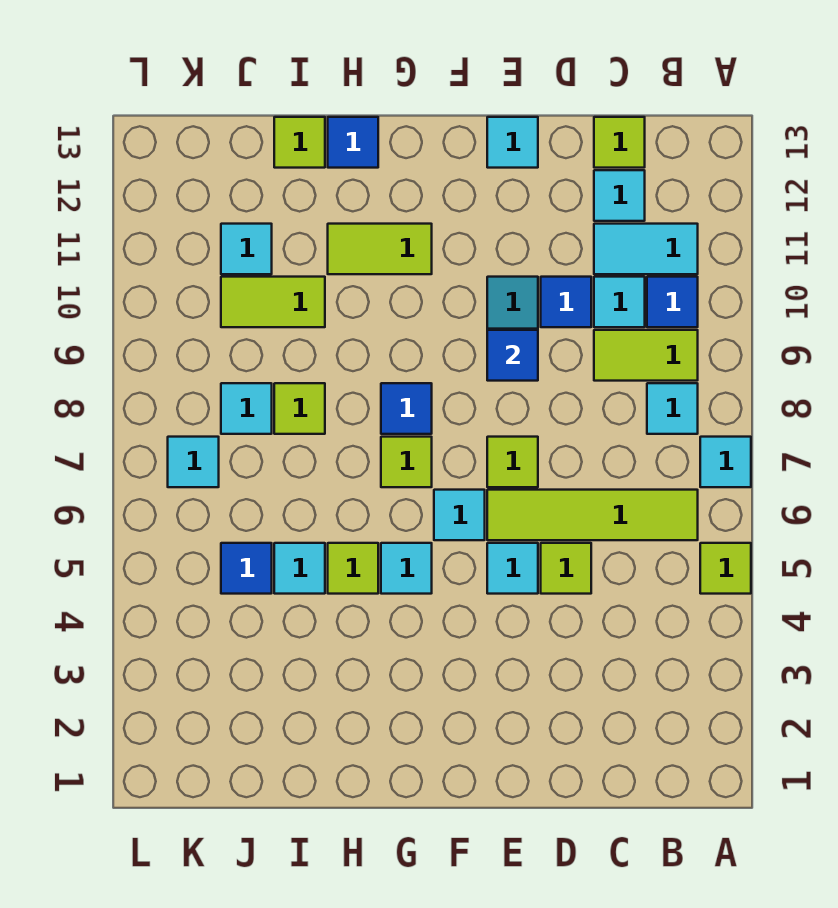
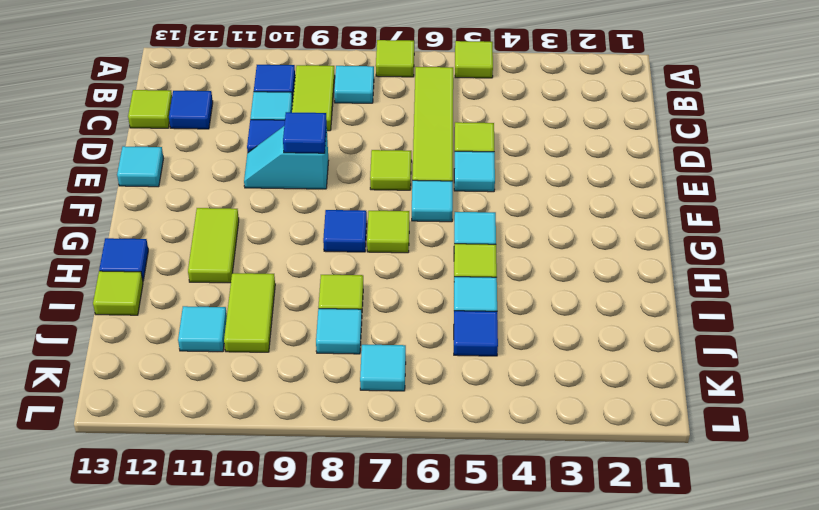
cyan 1x1 tile [700,437,751,487] -> lime 1x1 tile [376,40,414,77]
cyan 1x2 tile [594,224,698,274] -> none
cyan 1x1 tile [594,170,645,221] -> blue 1x1 tile [169,91,213,129]

